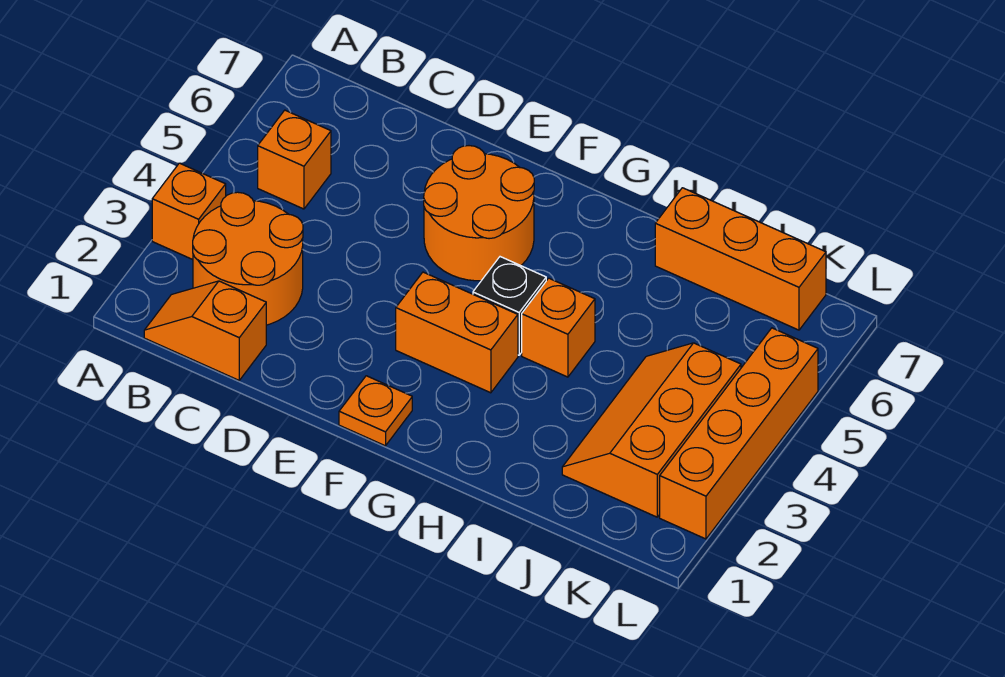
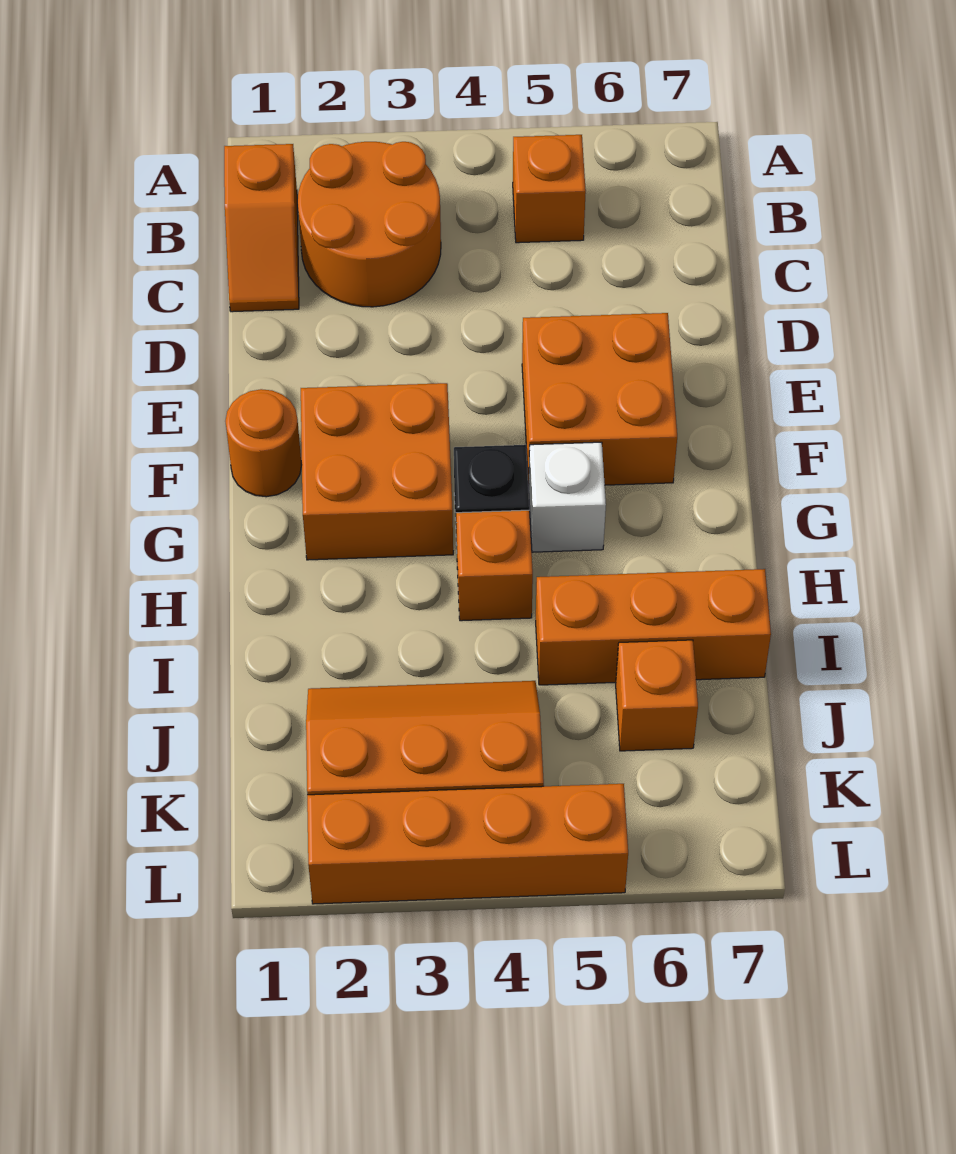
orange 1x1 brick [152,163,226,260] -> orange 1x1 brick moved to [616,640,698,751]
orange 1x2 slope [144,281,266,380] -> orange 1x2 slope turned to [224,144,299,312]
orange 2x2 round brick [424,146,534,281] -> orange 2x2 brick [522,313,677,487]
orange 1x1 plate [339,376,412,446] -> orange 1x1 round brick [225,389,301,497]
orange 1x2 brick [396,272,518,393] -> orange 2x2 brick [301,383,453,560]
none -> white 1x1 brick [529,442,606,552]
orange 1x3 brick [655,188,826,330] -> orange 1x3 brick turned to [536,569,771,685]

